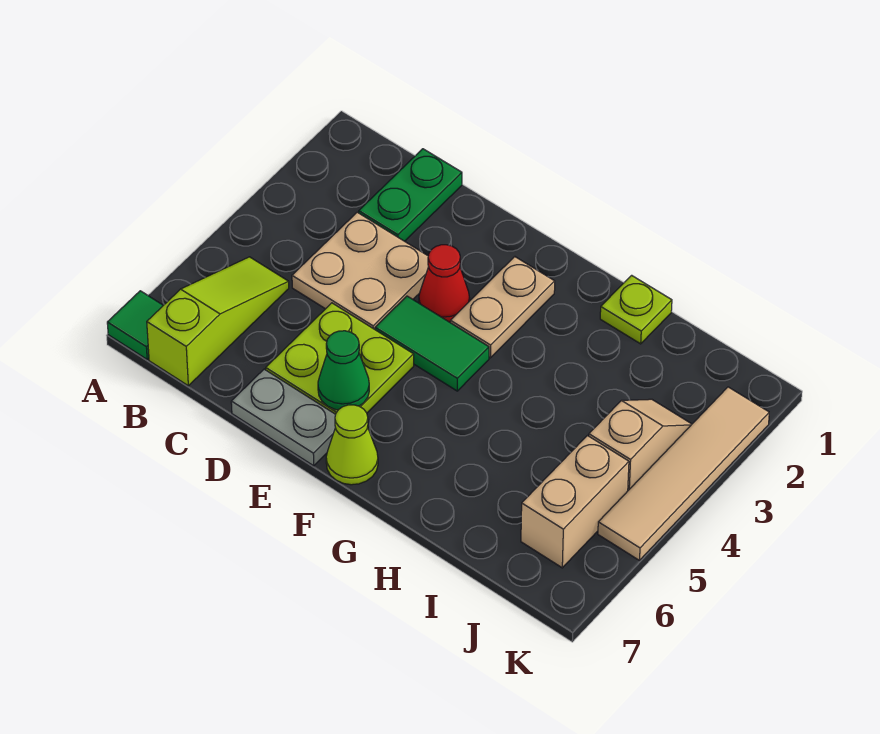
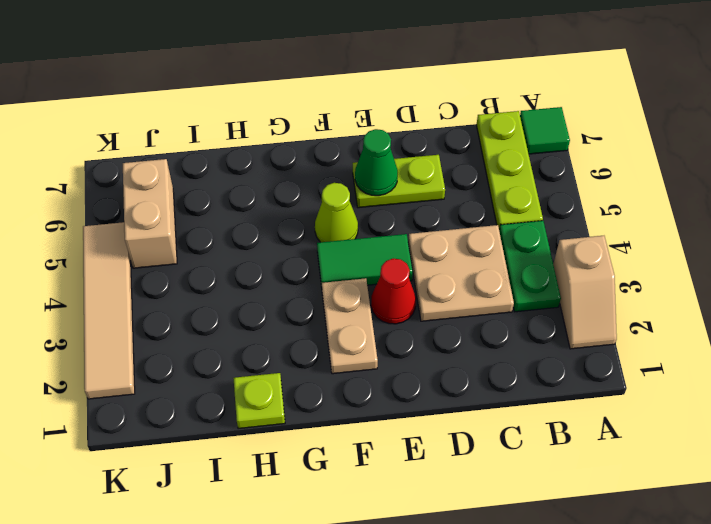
lime 1x3 slope [147,257,289,386] -> lime 1x3 plate [476,111,543,229]
green 1x2 plate [359,149,462,241] -> green 1x2 plate moved to [499,221,561,312]
lime 2x2 plate [266,303,414,414] -> lime 1x2 plate [353,155,445,208]
grey 1x2 plate [231,369,336,466] -> none
lime 1x1 cone [326,405,378,485] -> lime 1x1 cone moved to [315,183,358,242]
tan 1x2 slope [589,399,692,490] -> tan 1x2 slope moved to [553,236,617,349]

